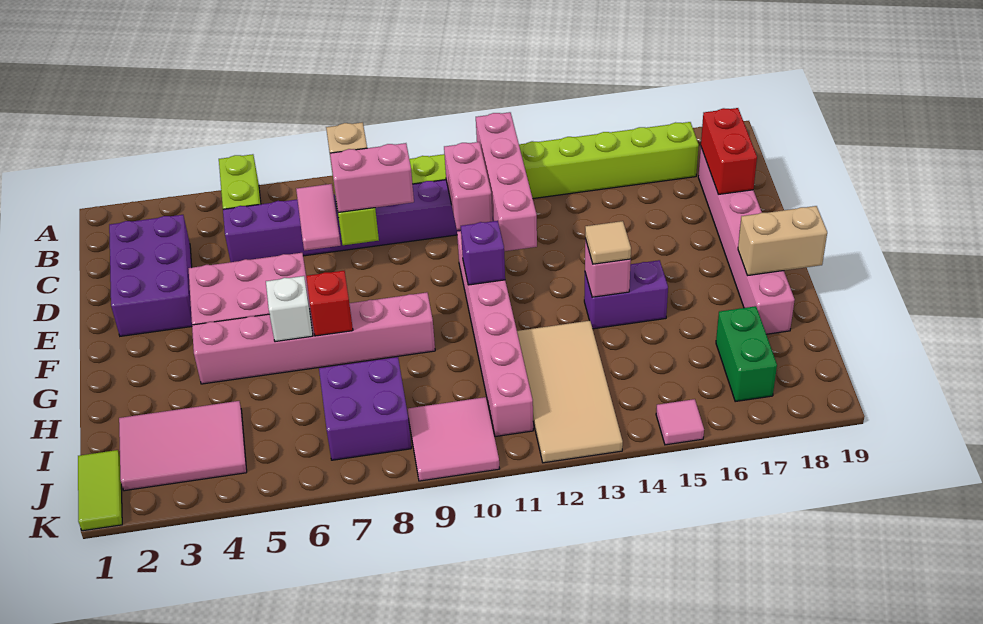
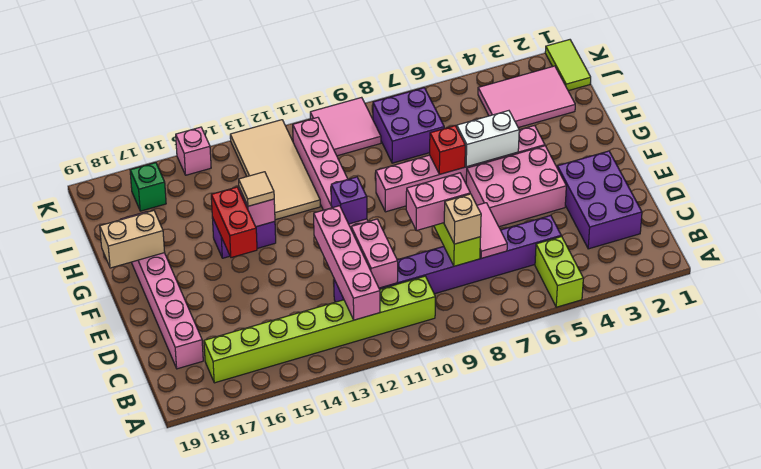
red 1x2 brick [701,108,757,194] -> red 1x2 brick moved to [211,187,257,258]
white 1x1 brick [266,276,313,342] -> white 1x2 brick [457,111,519,167]
green 1x2 brick [716,306,777,401] -> green 1x1 brick [130,163,166,211]
pink 1x1 tile [656,399,704,445] -> pink 1x1 brick [176,127,211,175]

